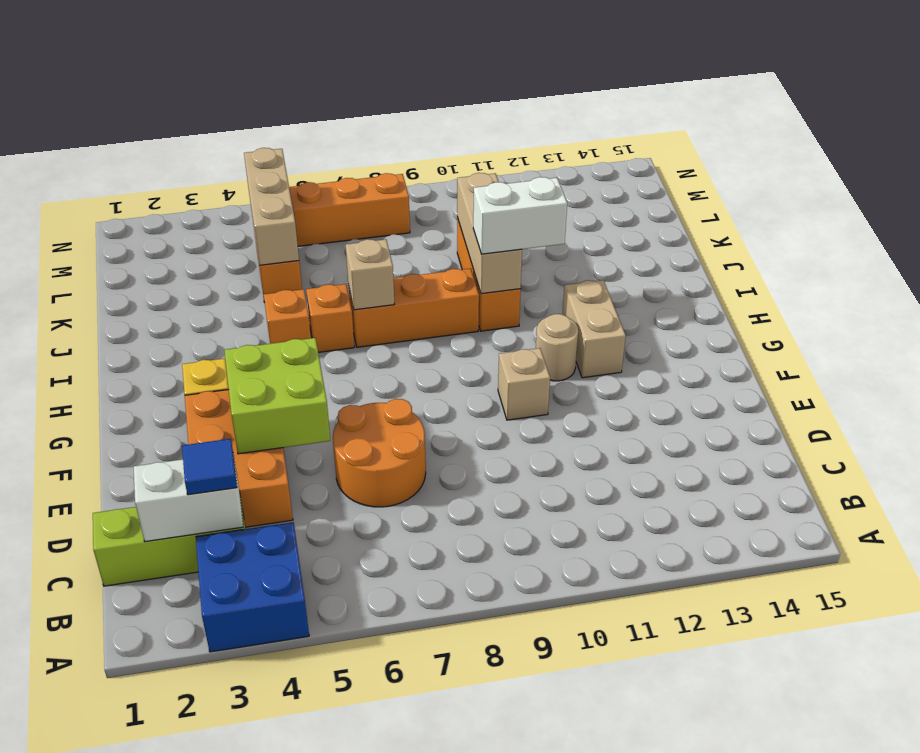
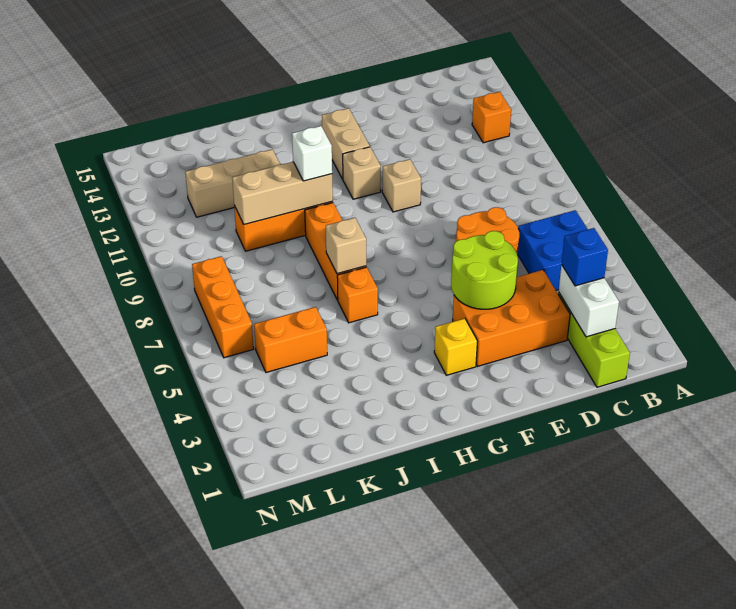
blue 2x2 brick [196,522,309,652] -> blue 2x2 brick moved to [518,210,588,290]
blue 1x1 tile [182,439,237,495] -> blue 1x1 brick [562,228,608,286]
lime 2x2 brick [224,338,331,454] -> lime 2x2 round brick [451,231,518,309]
tan 1x1 round brick [536,314,578,381] -> tan 1x1 brick [343,147,381,199]
tan 1x2 brick [562,280,626,378] -> tan 1x2 brick turned to [322,108,370,179]
orange 1x1 brick [264,289,311,344] -> orange 1x1 brick moved to [472,92,511,143]
white 1x2 brick [473,177,567,254] -> white 1x1 brick [292,126,332,181]
tan 1x3 brick [244,148,299,265] -> tan 1x3 brick moved to [185,149,280,217]

